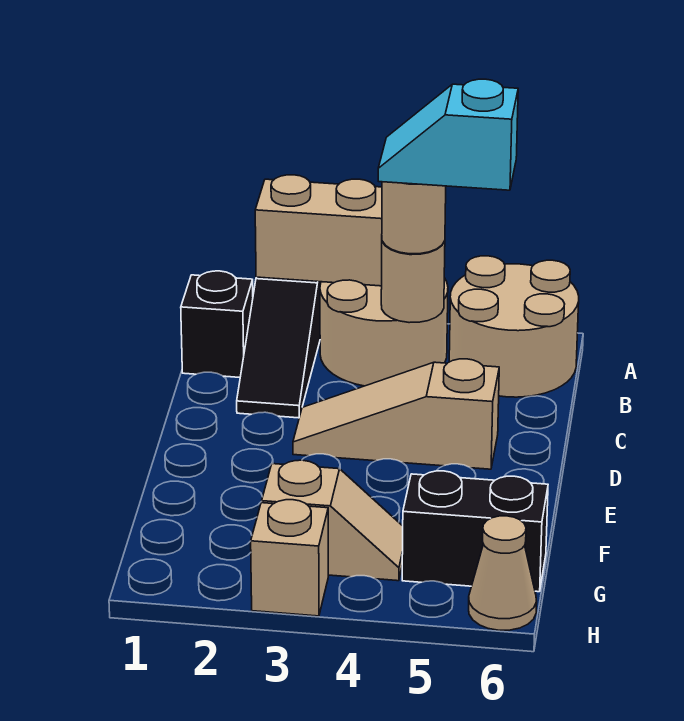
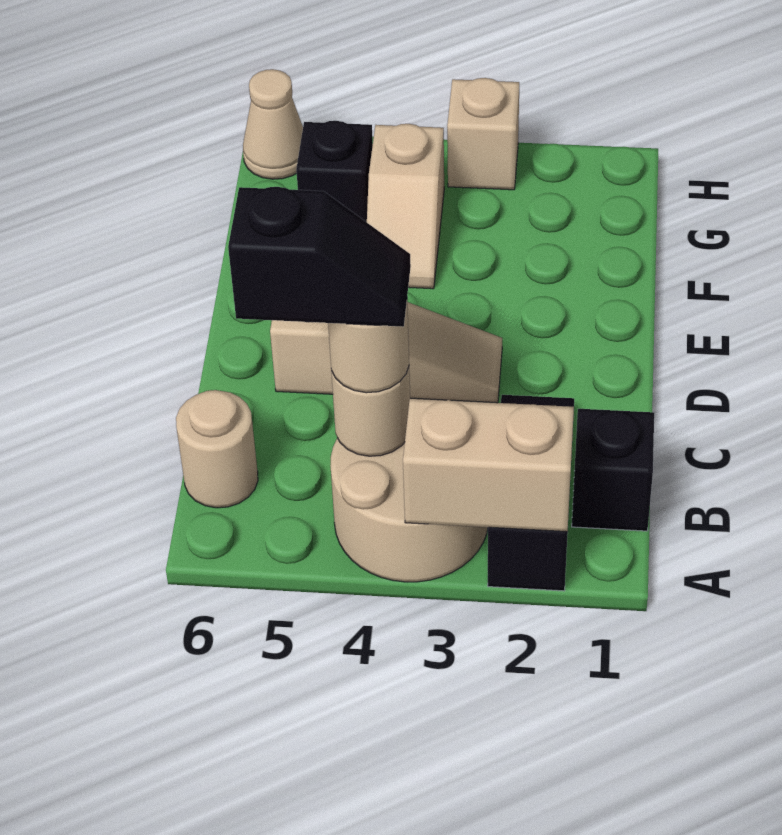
tan 2x2 round brick [449,256,579,397] -> tan 1x1 round brick [176,390,258,508]
cyan 1x2 slope [378,79,518,190] -> black 1x2 slope [228,187,411,327]
tan 1x2 slope [262,460,403,581] -> tan 1x2 slope turned to [367,124,444,289]
black 1x2 brick [402,471,548,592] -> black 1x1 brick [296,121,373,222]

